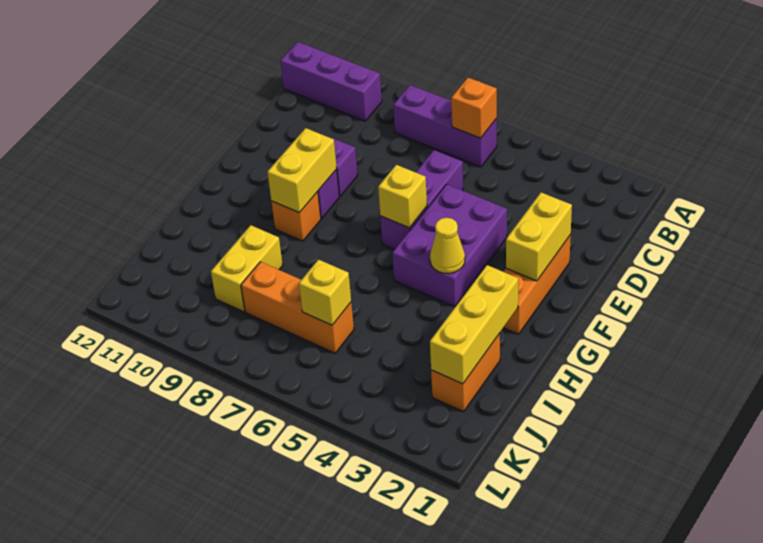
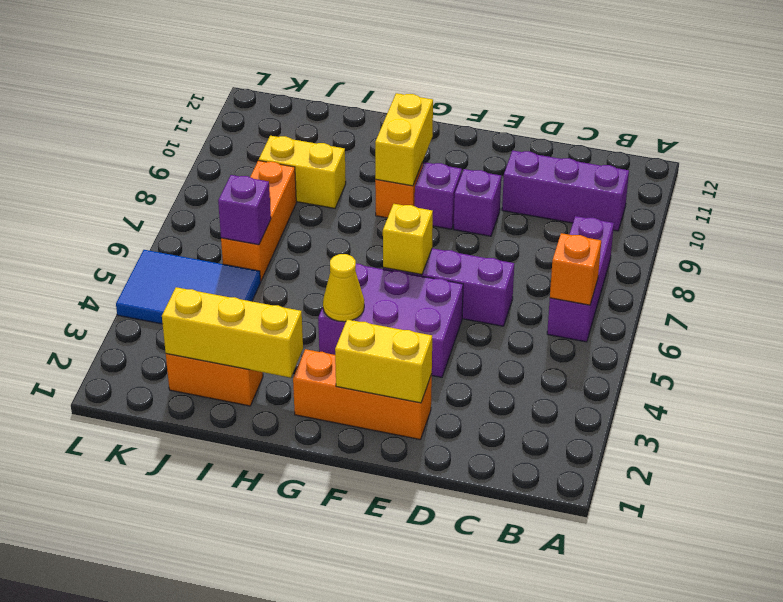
purple 1x3 brick [281,42,382,121] -> purple 1x3 brick turned to [502,150,629,231]
yellow 1x2 brick [267,128,337,213] -> yellow 1x2 brick turned to [375,93,433,186]
none -> blue 2x3 tile [116,250,261,324]
yellow 1x1 brick [299,259,351,325] -> purple 1x1 brick [218,175,271,245]

